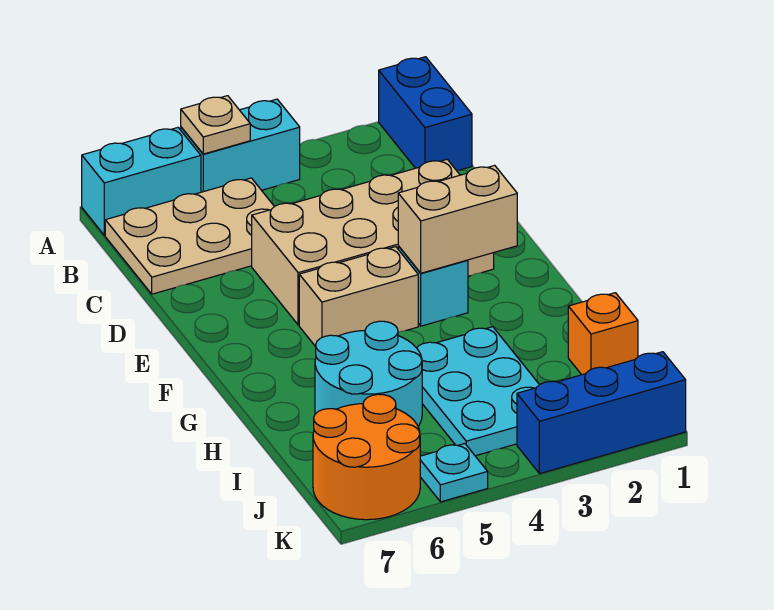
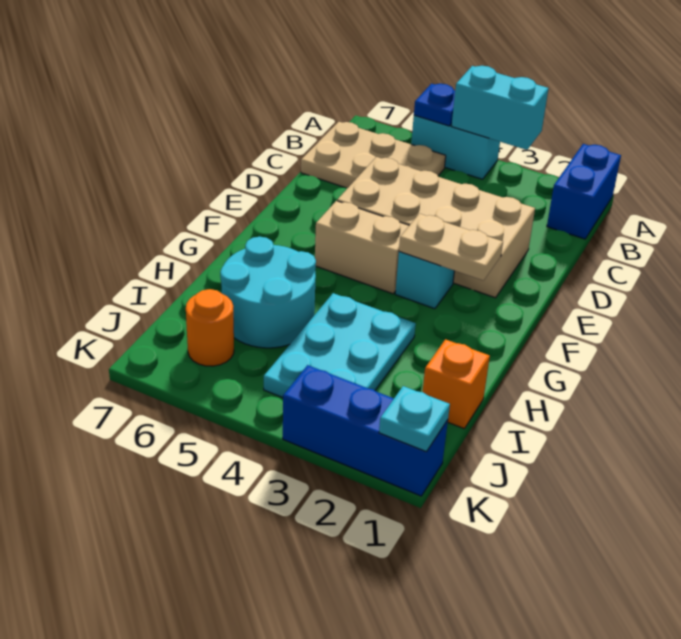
tan 1x1 plate [181,96,250,154] -> blue 1x1 plate [414,84,455,126]
cyan 1x2 brick [82,128,201,235] -> cyan 1x2 brick moved to [451,66,548,150]
tan 1x2 brick [398,165,517,273] -> tan 1x2 plate [399,214,503,281]
orange 2x2 round brick [313,394,420,520] -> orange 1x1 round brick [186,289,234,366]
cyan 1x1 plate [420,444,488,502] -> cyan 1x1 plate moved to [379,386,450,452]

